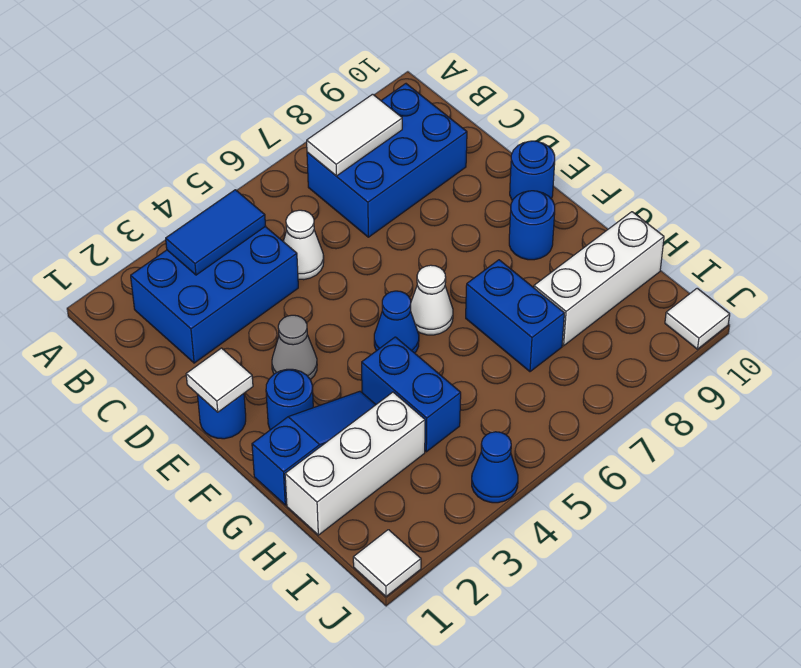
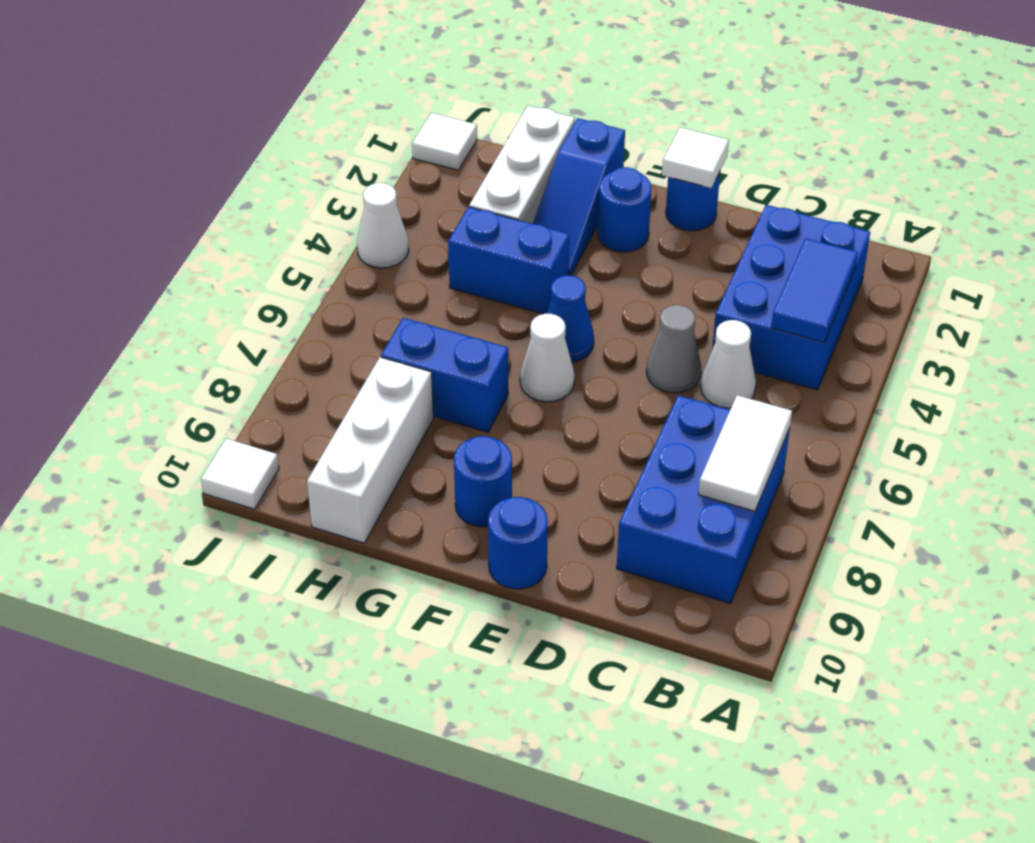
grey 1x1 cone [272,315,317,380] -> grey 1x1 cone moved to [647,305,701,393]
blue 1x1 cone [472,432,518,503] -> white 1x1 cone [357,183,409,268]

